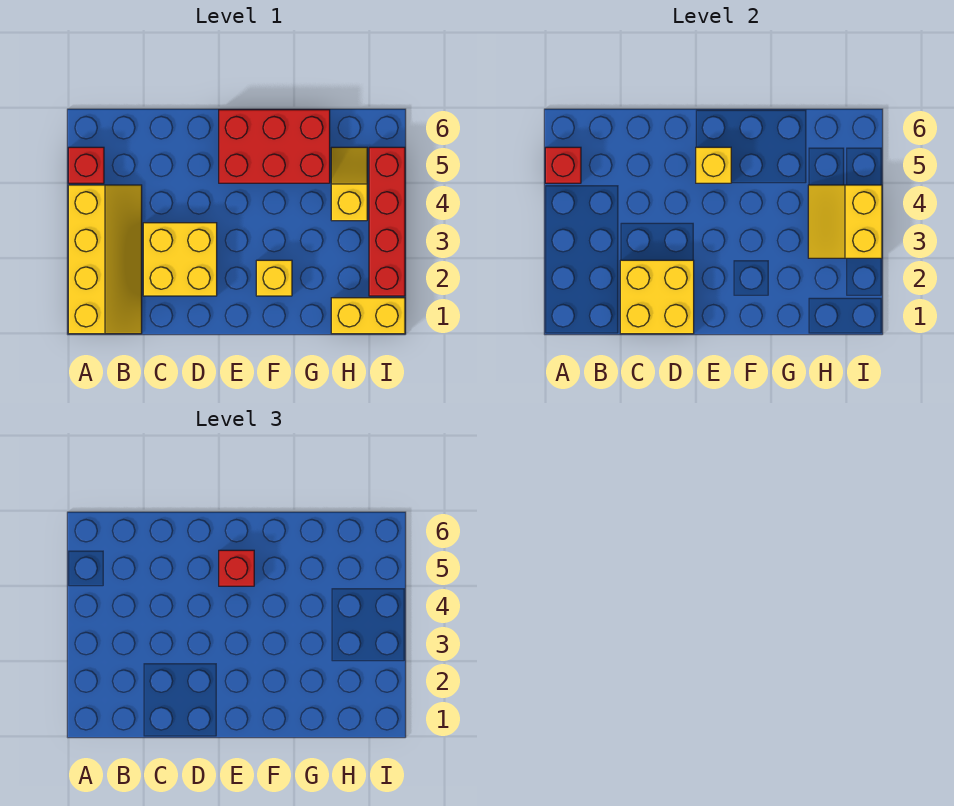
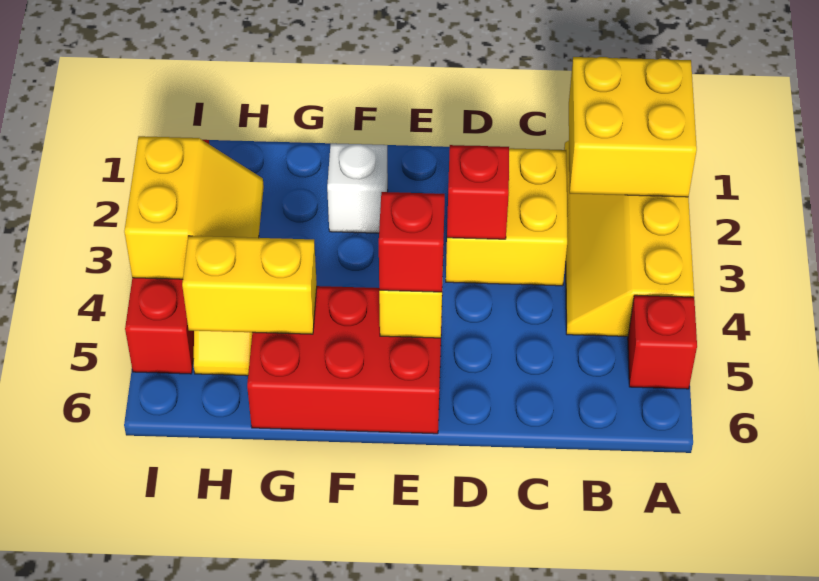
red 1x1 brick [545,147,581,183] -> red 1x1 brick moved to [447,145,509,239]
yellow 2x2 brick [620,260,694,334] -> yellow 2x2 brick moved to [569,57,697,197]
yellow 1x1 brick [256,260,292,296] -> white 1x1 brick [327,143,388,233]
yellow 1x2 brick [331,298,405,334] -> yellow 1x2 brick moved to [182,236,317,334]

